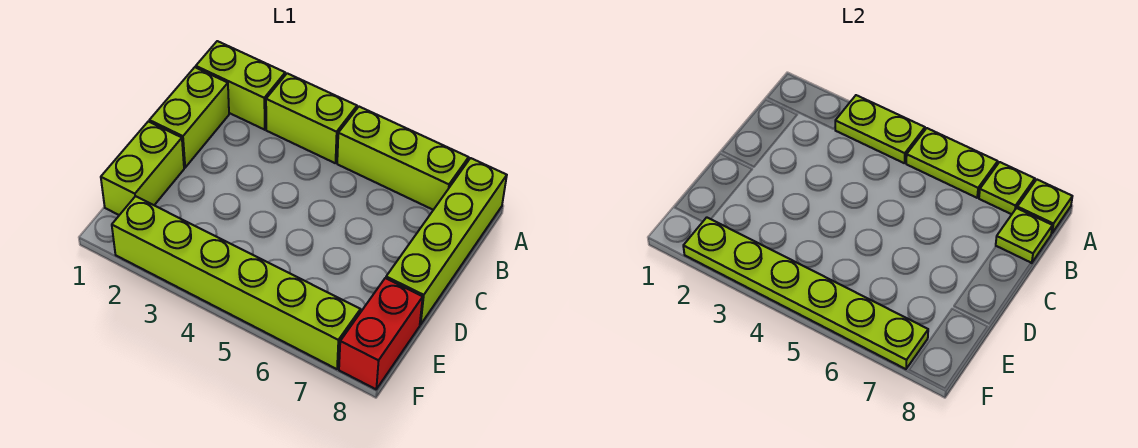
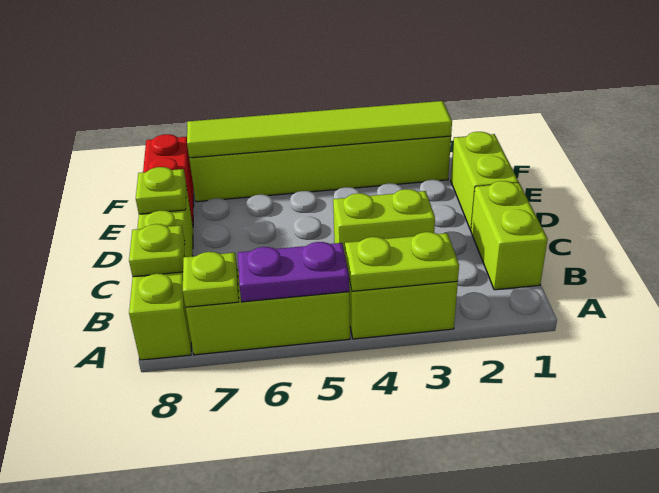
lime 1x2 brick [196,41,285,130] -> lime 1x2 brick moved to [333,189,435,253]
lime 1x2 plate [906,128,998,198] -> purple 1x2 plate [238,242,349,302]
lime 1x1 plate [1017,180,1072,233] -> lime 1x1 plate moved to [136,167,186,214]
lime 1x6 plate [683,217,928,369] -> lime 1x6 tile [187,101,452,158]

